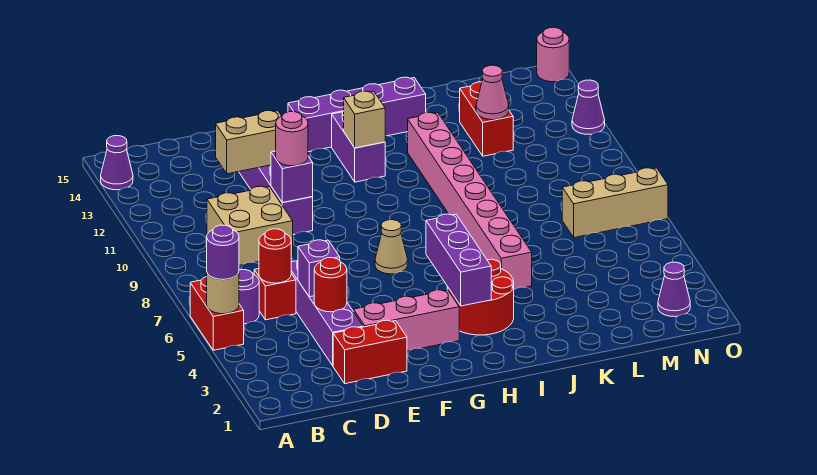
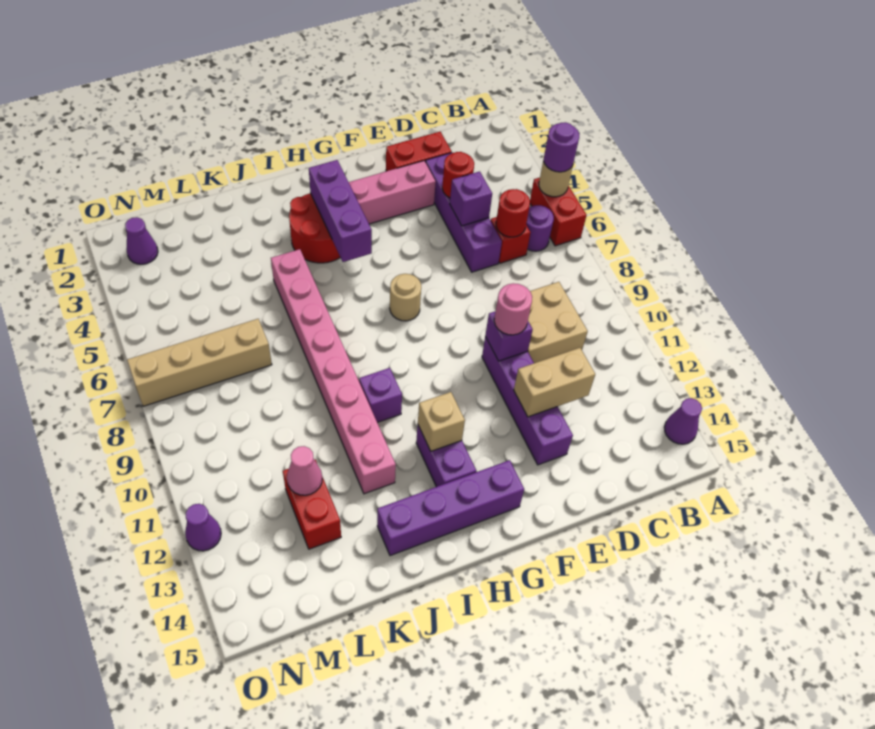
tan 1x1 cone [375,220,407,274] -> tan 1x1 round brick [390,274,421,321]
none -> purple 1x1 brick [359,368,402,422]
tan 1x3 brick [562,168,668,238] -> tan 1x4 brick [127,319,272,406]
pink 1x1 round brick [537,27,569,82] -> none

